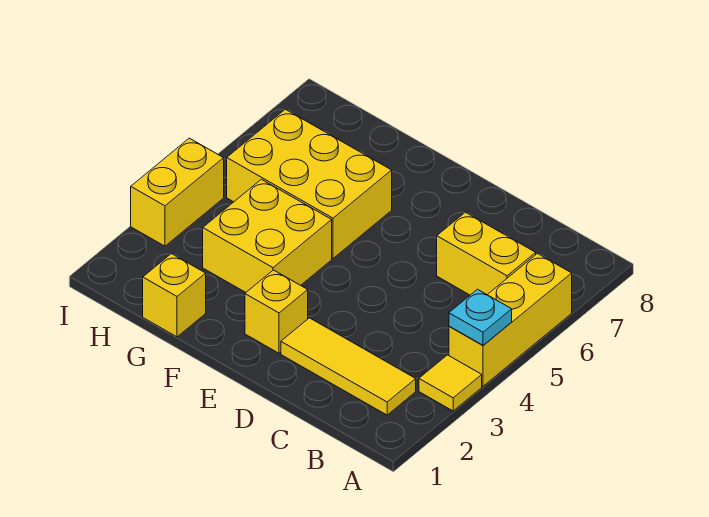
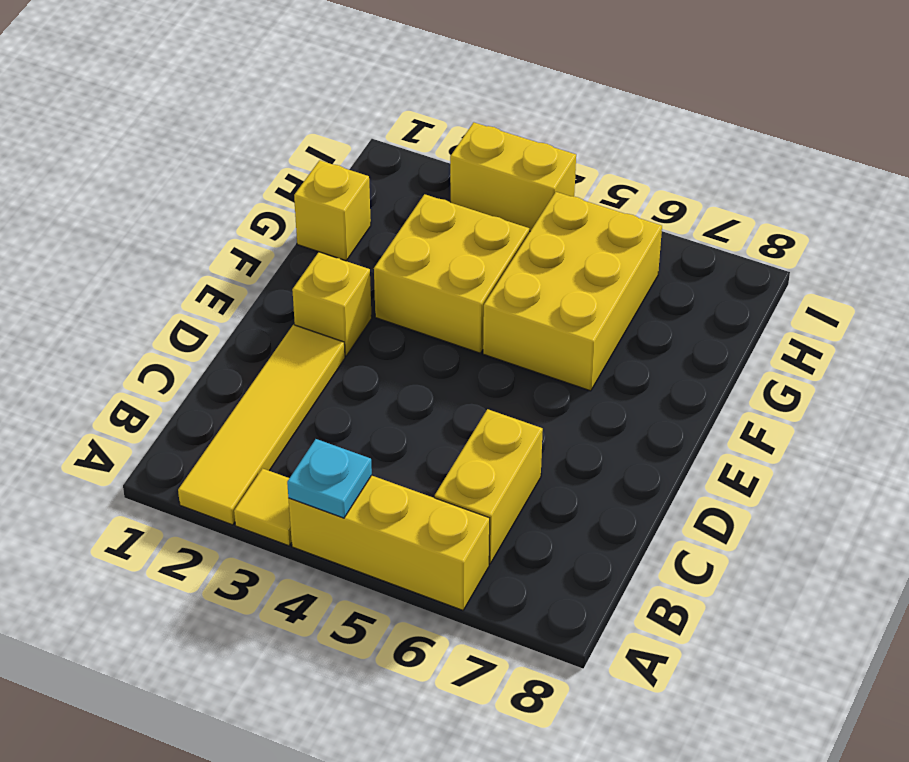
yellow 1x3 tile [281,318,416,415] -> yellow 1x4 tile [178,325,345,525]

